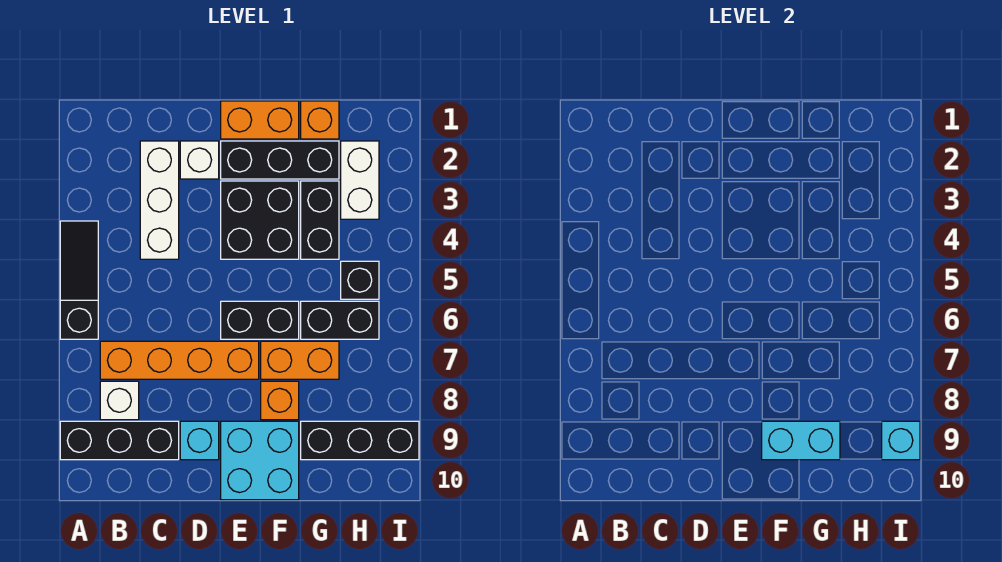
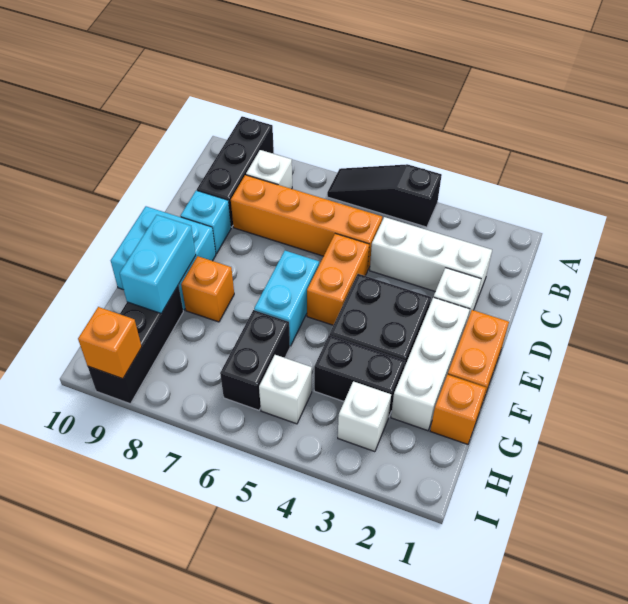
black 1x3 slope [60,221,98,339] -> black 1x3 slope turned to [327,164,442,227]
orange 1x4 brick [100,341,259,379] -> orange 1x4 brick turned to [231,175,382,269]
black 1x3 brick [221,141,339,179] -> white 1x3 brick [391,298,470,431]
black 1x2 brick [221,301,299,339] -> cyan 1x2 brick [254,251,319,346]
orange 1x2 brick [261,341,339,379] -> orange 1x2 brick moved to [307,234,369,325]
white 1x2 brick [341,141,379,219] -> white 1x1 brick [338,381,391,452]
black 1x1 brick [341,261,379,299] -> white 1x1 brick [259,355,312,424]
cyan 1x1 brick [882,421,920,460] -> orange 1x1 brick [78,307,142,379]

